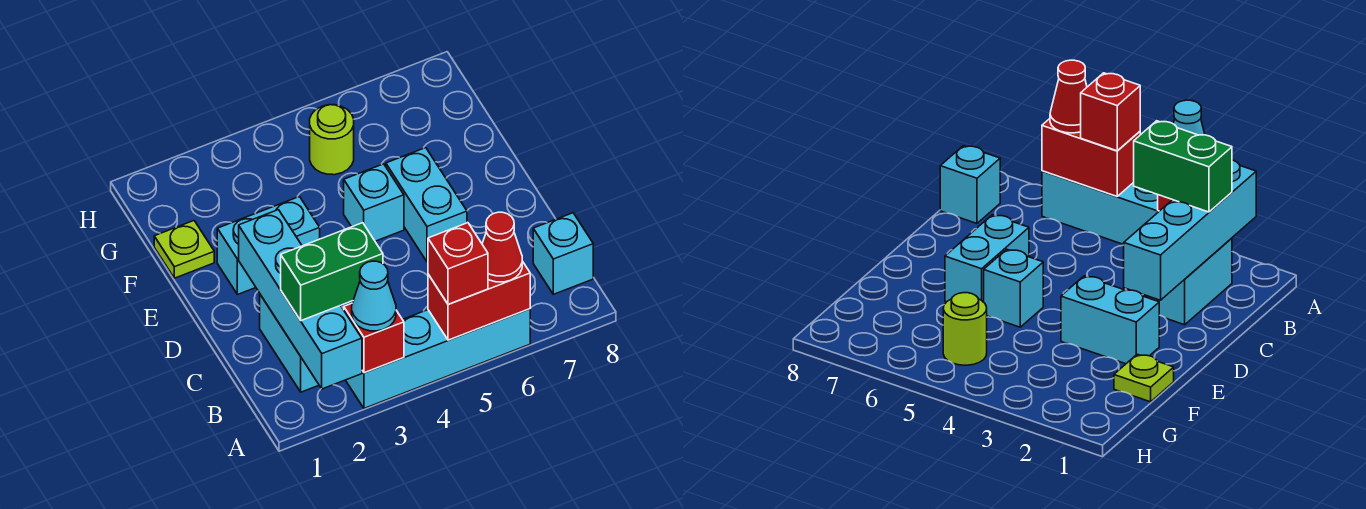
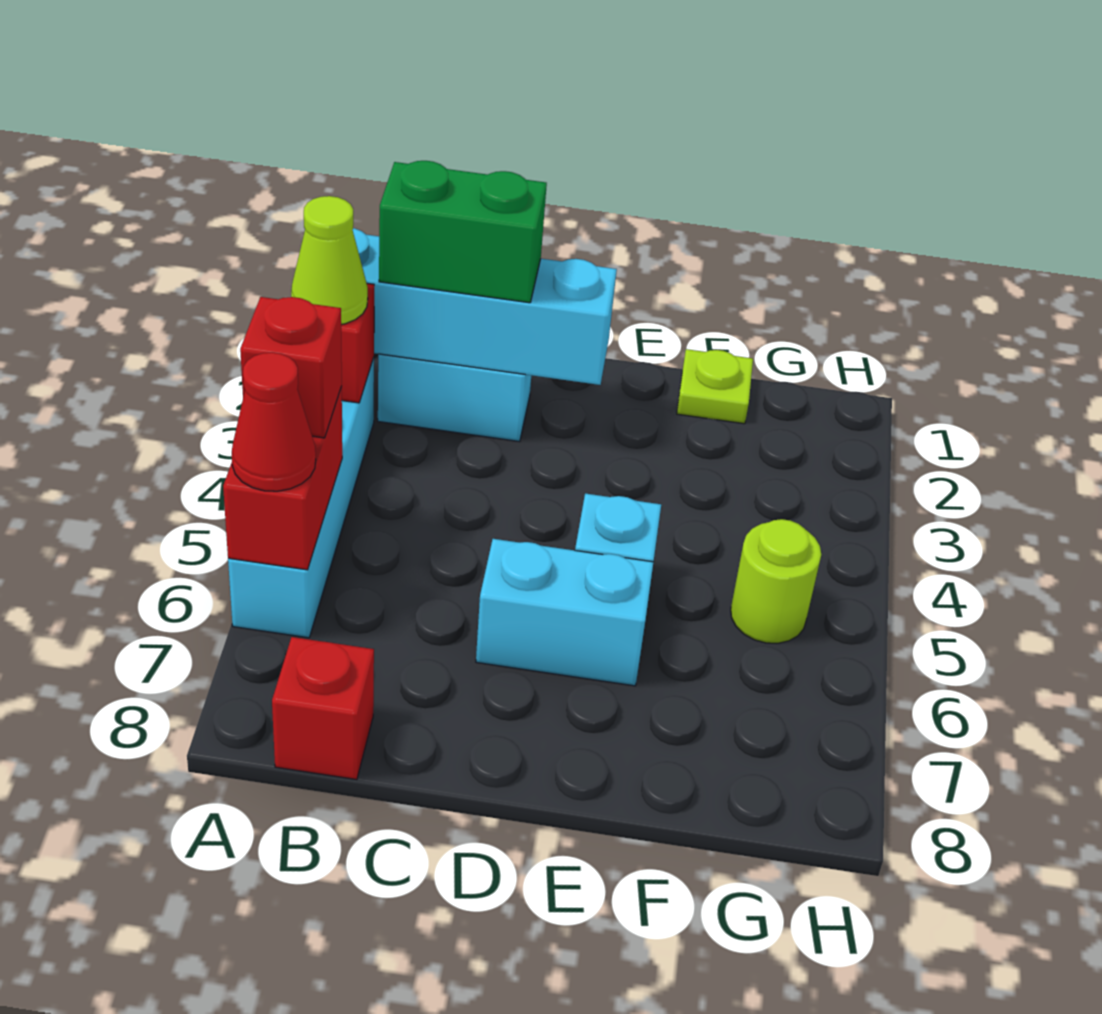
cyan 1x1 cone [352,261,396,331] -> lime 1x1 cone [291,196,368,324]
green 1x2 brick [281,223,383,321] -> green 1x2 brick turned to [379,161,547,303]
cyan 1x1 brick [533,213,593,294] -> red 1x1 brick [272,637,374,780]
cyan 1x2 brick [217,197,320,295] -> none

